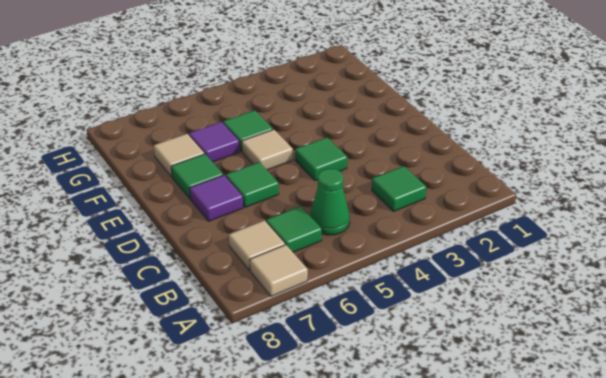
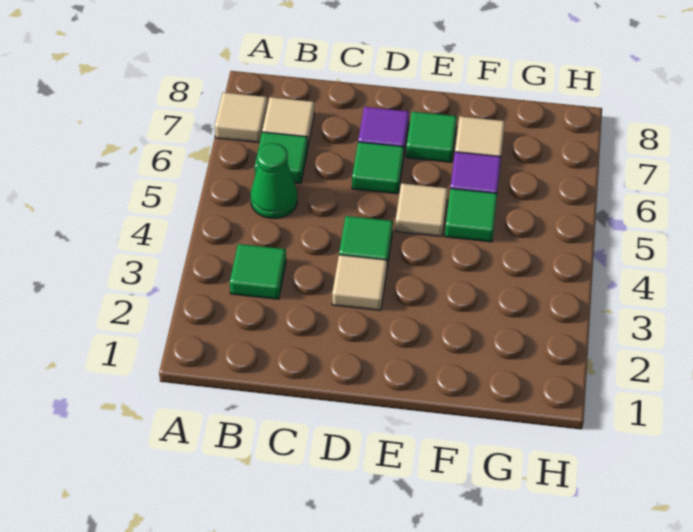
none -> tan 1x1 tile [332,255,387,310]

